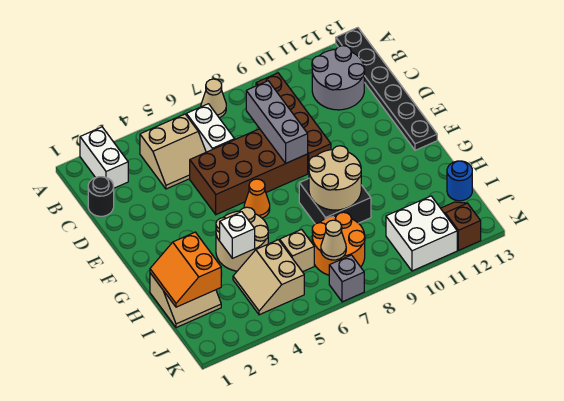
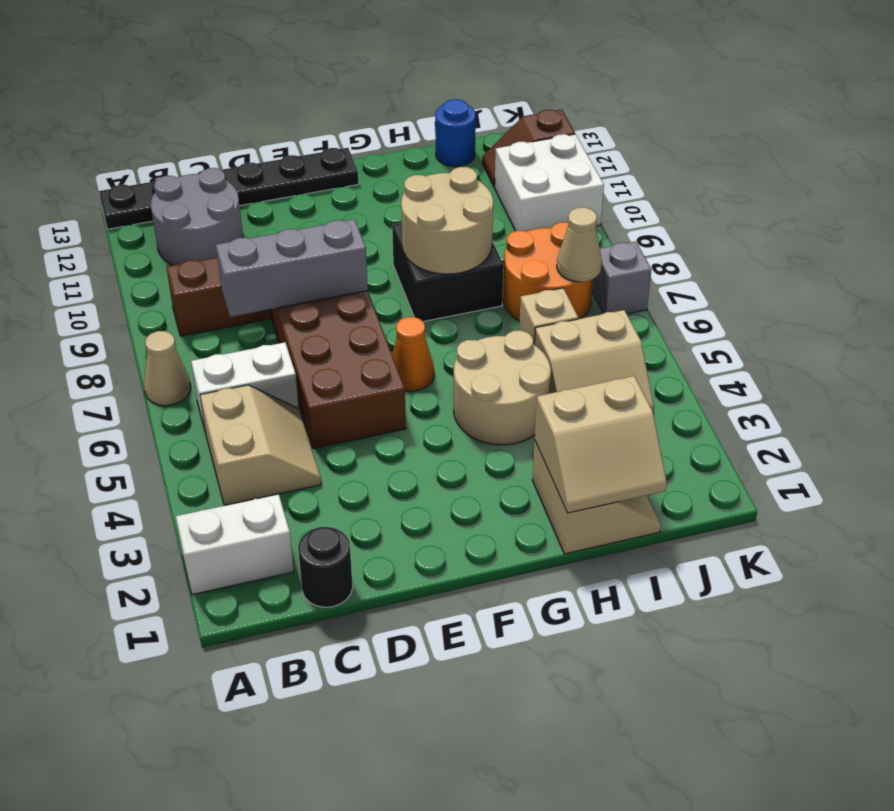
orange 2x2 slope [150,232,221,307] -> tan 2x2 slope [535,376,667,513]
white 1x1 brick [220,212,255,258] -> none

